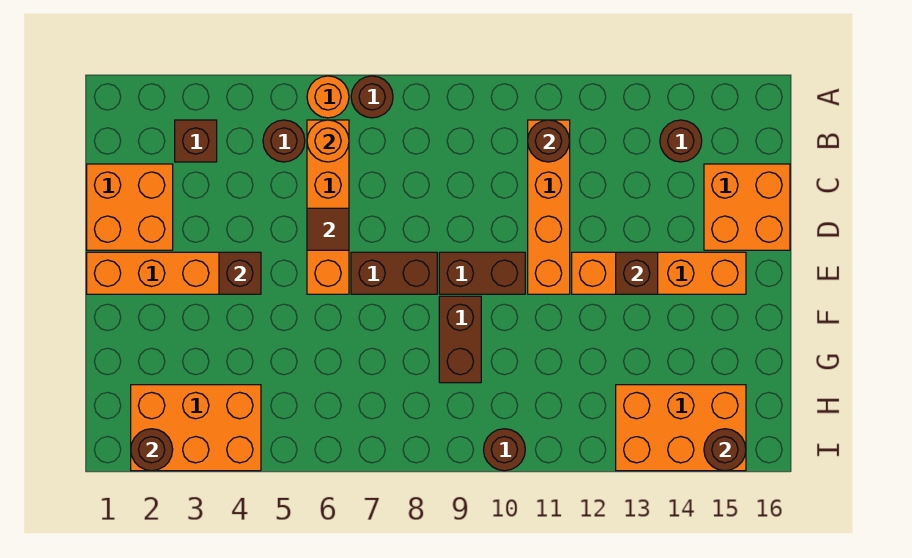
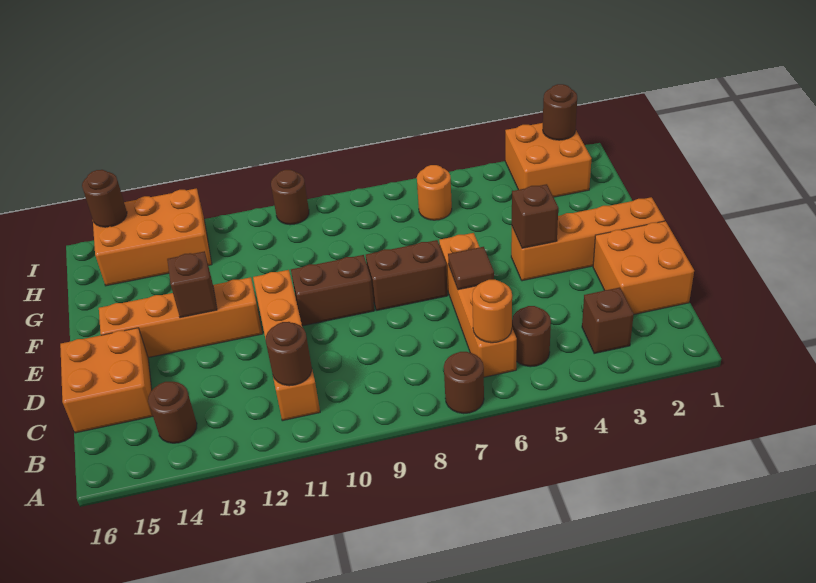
orange 1x1 round brick [307,76,349,118] -> orange 1x1 round brick moved to [417,165,452,220]
brown 1x2 brick [439,296,481,383] -> none
orange 2x3 brick [131,385,261,471] -> orange 2x2 brick [505,123,591,197]

